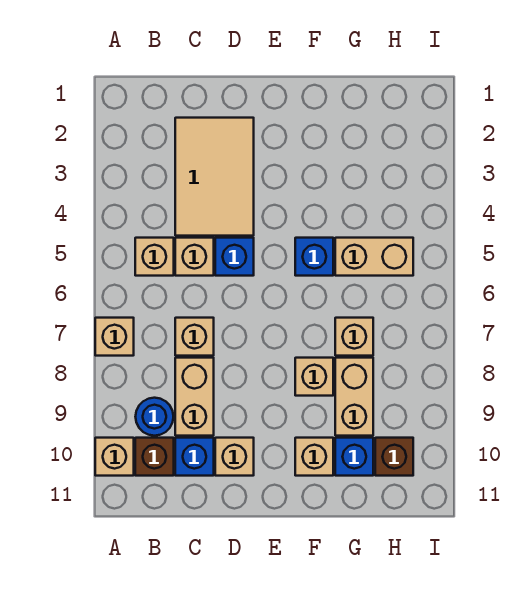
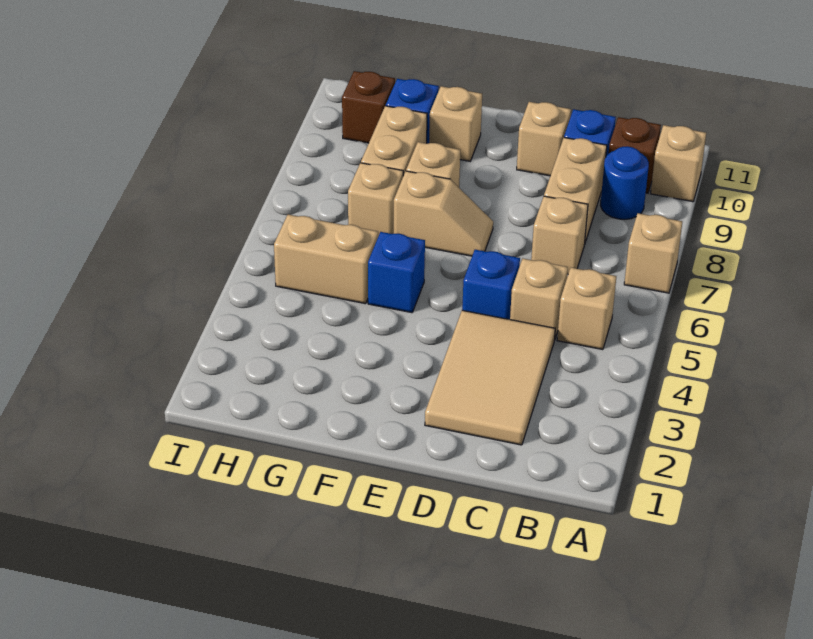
none -> tan 1x2 slope [394,171,493,256]

